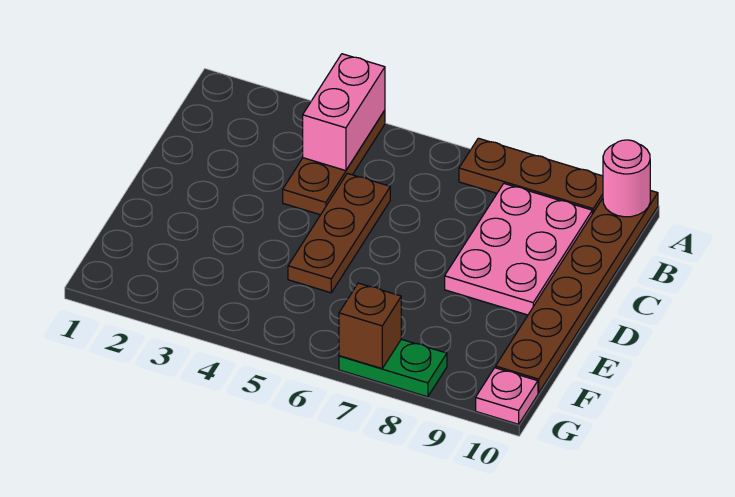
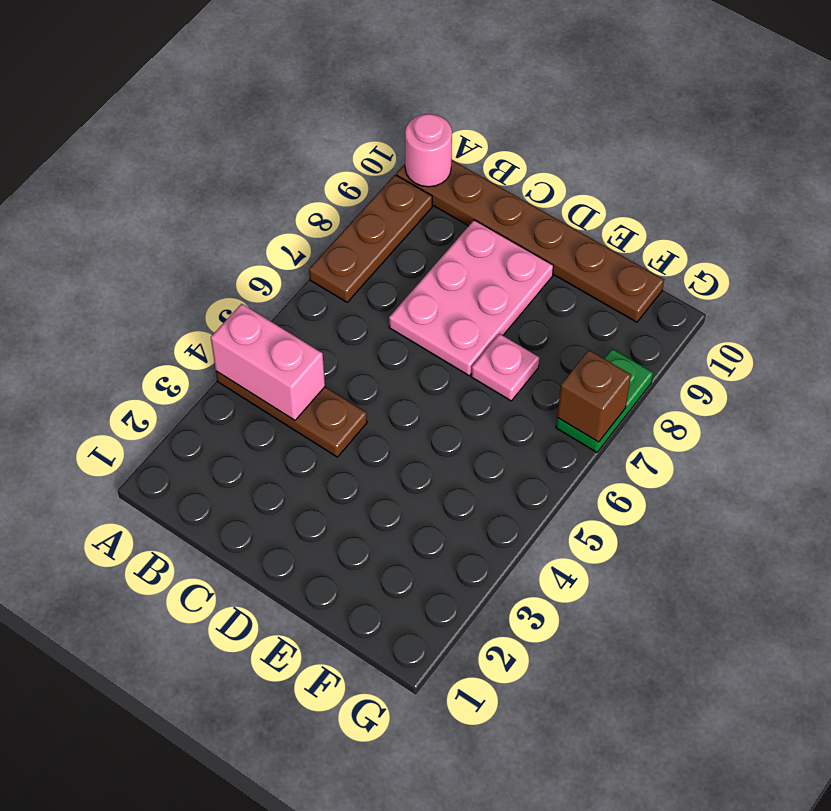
pink 2x3 plate [445,184,592,315] -> pink 2x3 plate turned to [389,220,553,376]
brown 1x3 plate [288,173,390,293] -> none
pink 1x1 plate [476,368,538,424] -> pink 1x1 plate moved to [471,334,539,401]

